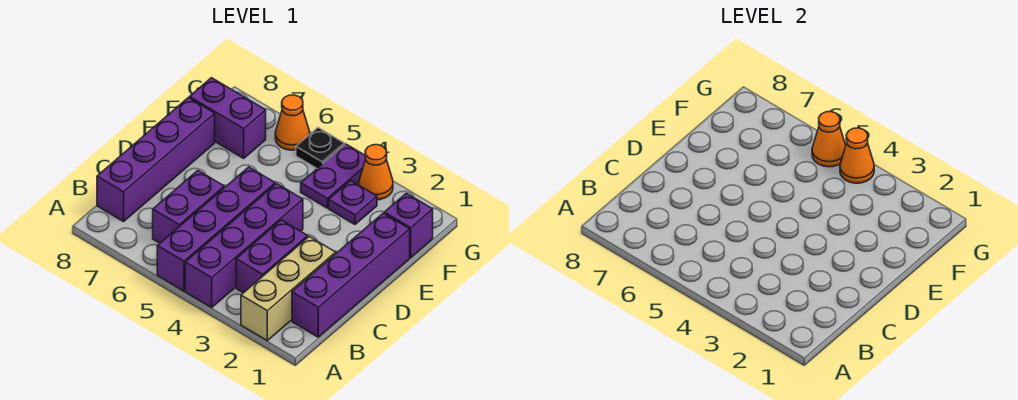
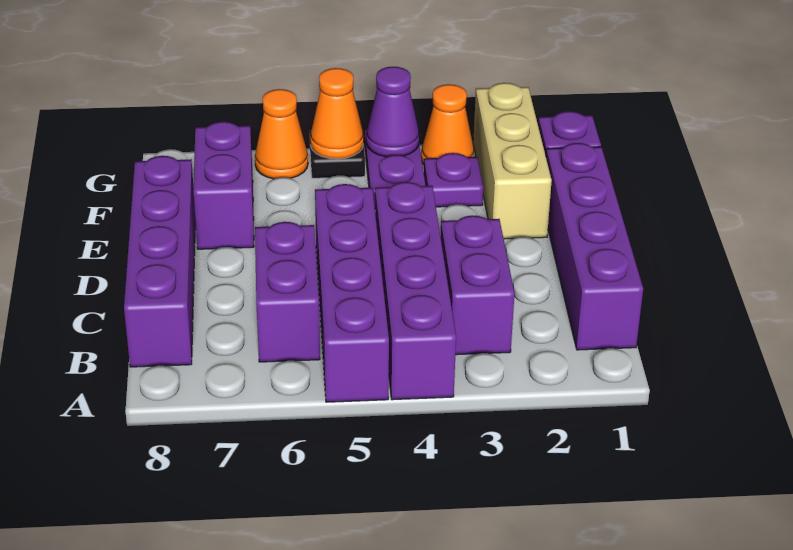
tan 1x3 brick [241,237,336,340] -> tan 1x3 brick moved to [473,83,552,239]
purple 1x2 brick [189,78,266,158] -> purple 1x2 brick turned to [193,122,254,249]
orange 1x1 cone [840,128,874,183] -> purple 1x1 cone [366,67,419,157]

